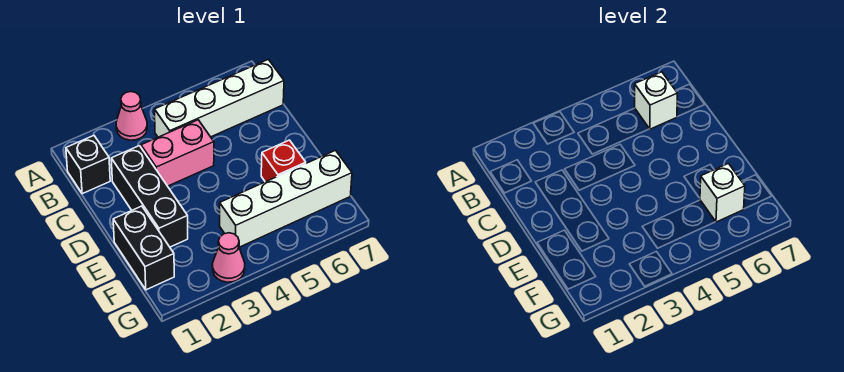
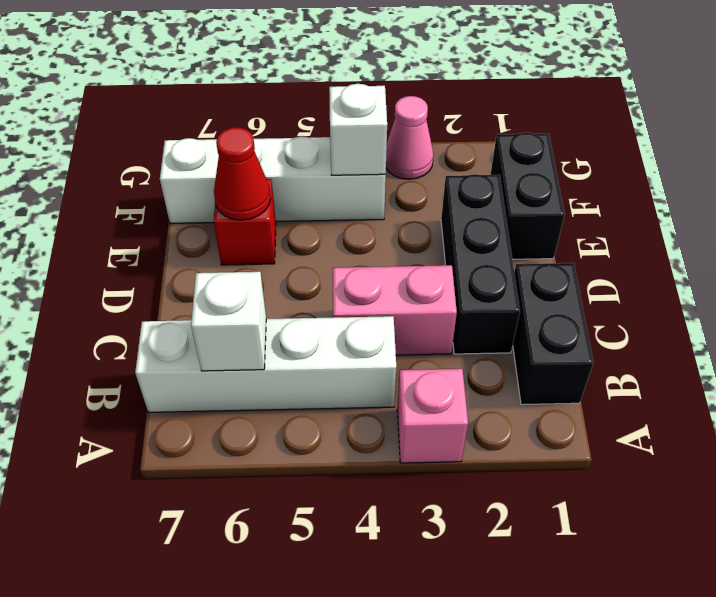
pink 1x1 cone [116,92,147,140] -> pink 1x1 brick [397,369,468,463]
black 1x1 brick [66,136,110,194] -> black 1x2 brick [513,263,593,405]
none -> red 1x1 cone [214,127,271,220]
white 1x1 brick [700,164,745,222] -> white 1x1 brick moved to [329,84,387,175]

